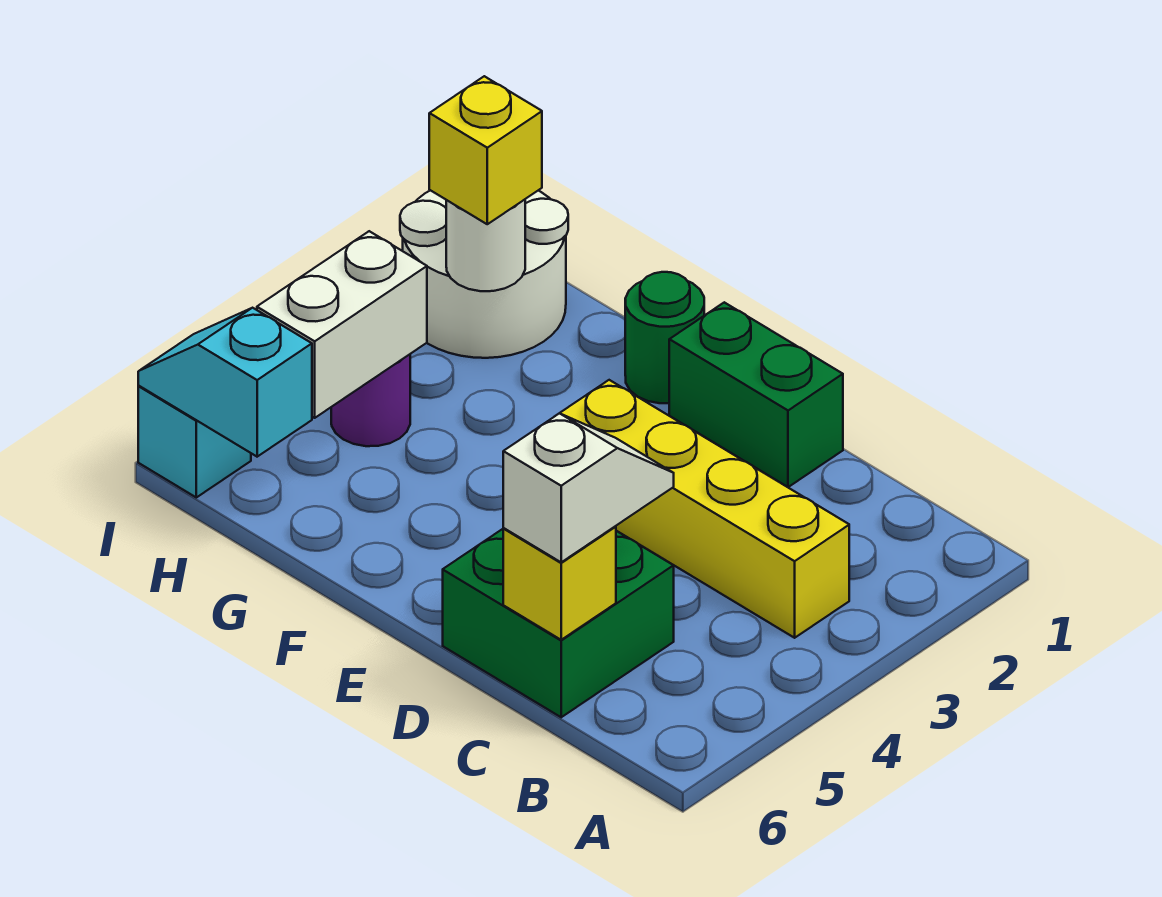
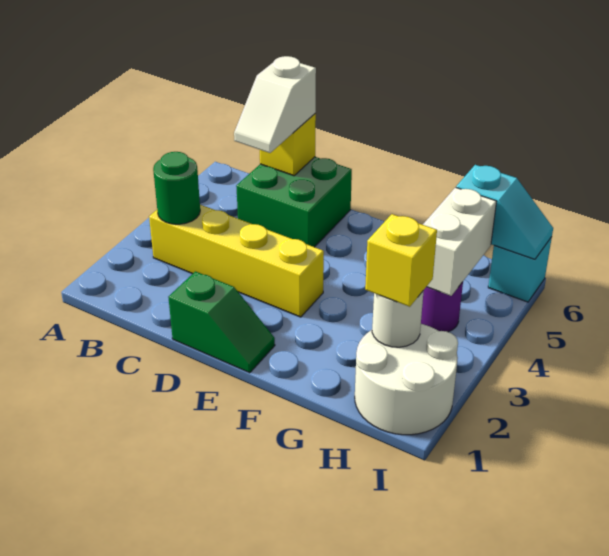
green 1x2 brick [669,302,843,487] -> green 1x2 slope [168,271,275,373]
green 1x1 round brick [625,272,704,403] -> green 1x1 round brick moved to [153,152,200,224]

